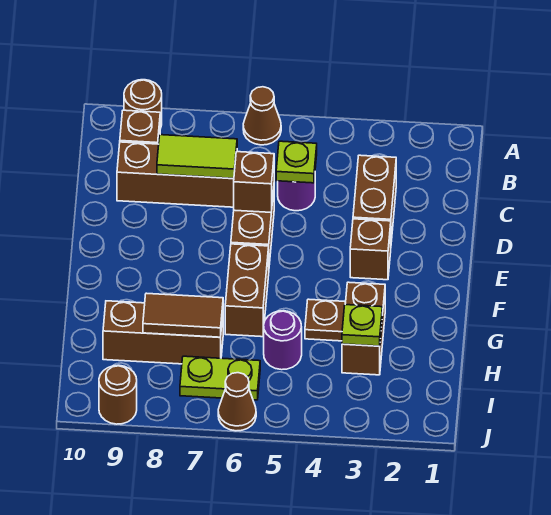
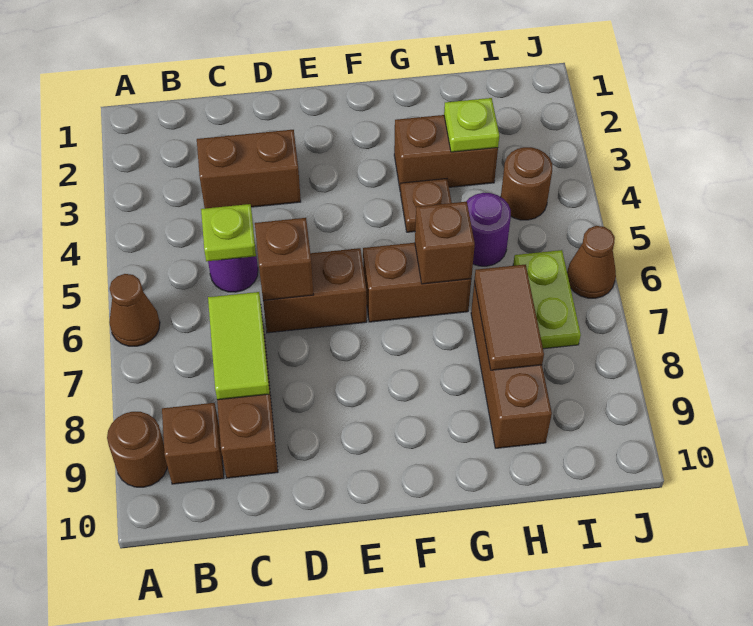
brown 1x1 brick [350,219,391,280] -> brown 1x1 brick moved to [415,202,475,284]
brown 1x1 round brick [99,365,137,424] -> brown 1x1 round brick moved to [501,147,552,220]

